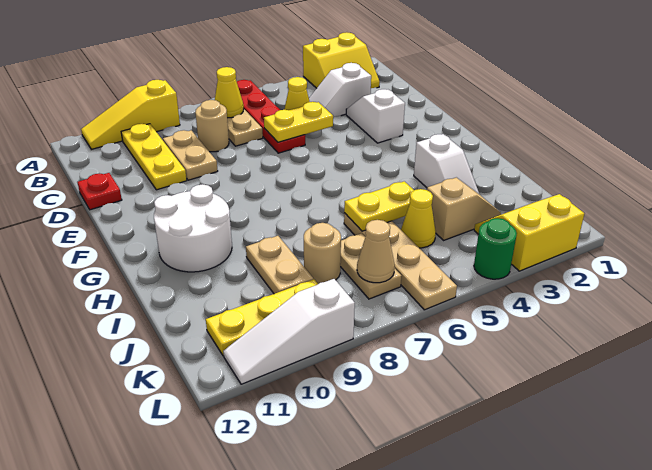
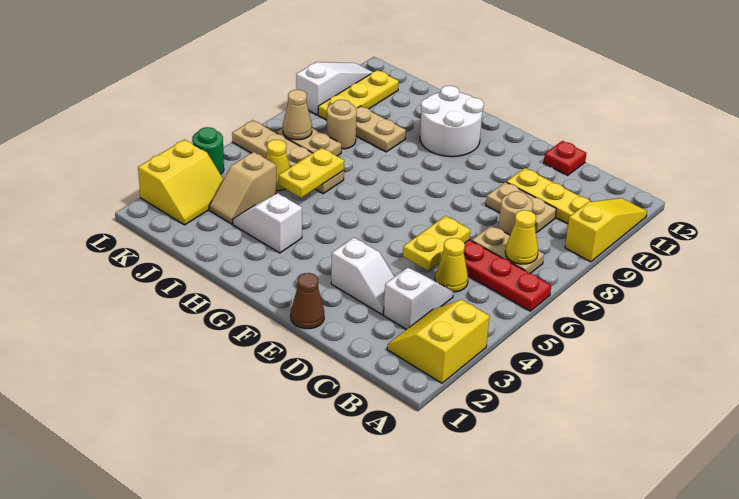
none -> brown 1x1 cone [291,273,324,329]

